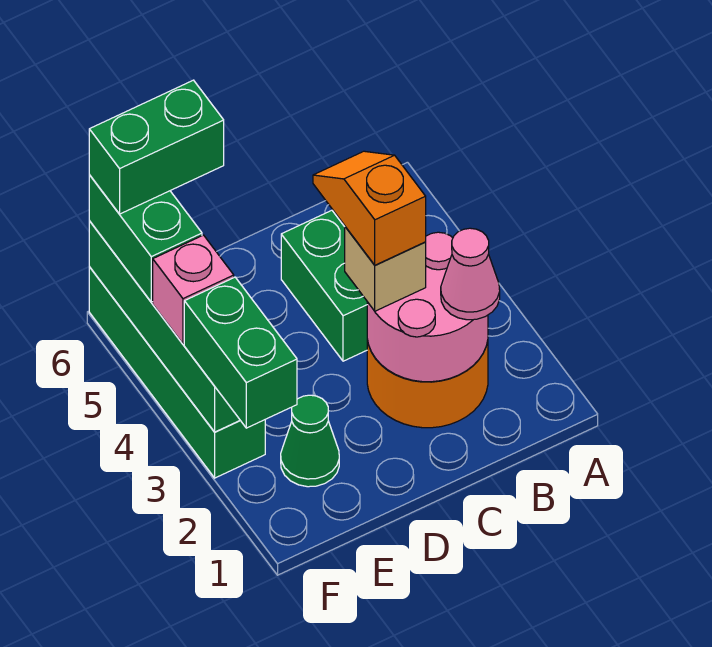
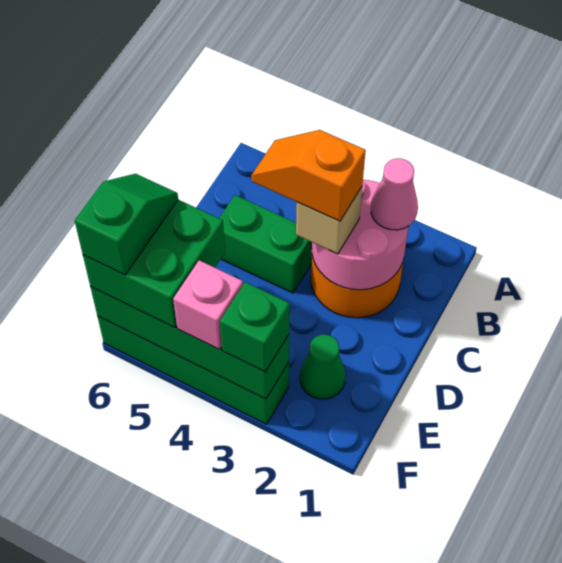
green 1x2 brick [89,80,224,214] -> green 1x2 slope [75,174,178,275]
green 1x2 brick [184,277,297,428] -> green 1x1 brick [220,282,290,372]
green 1x2 brick [89,175,202,302] -> green 2x2 brick [83,200,225,328]

